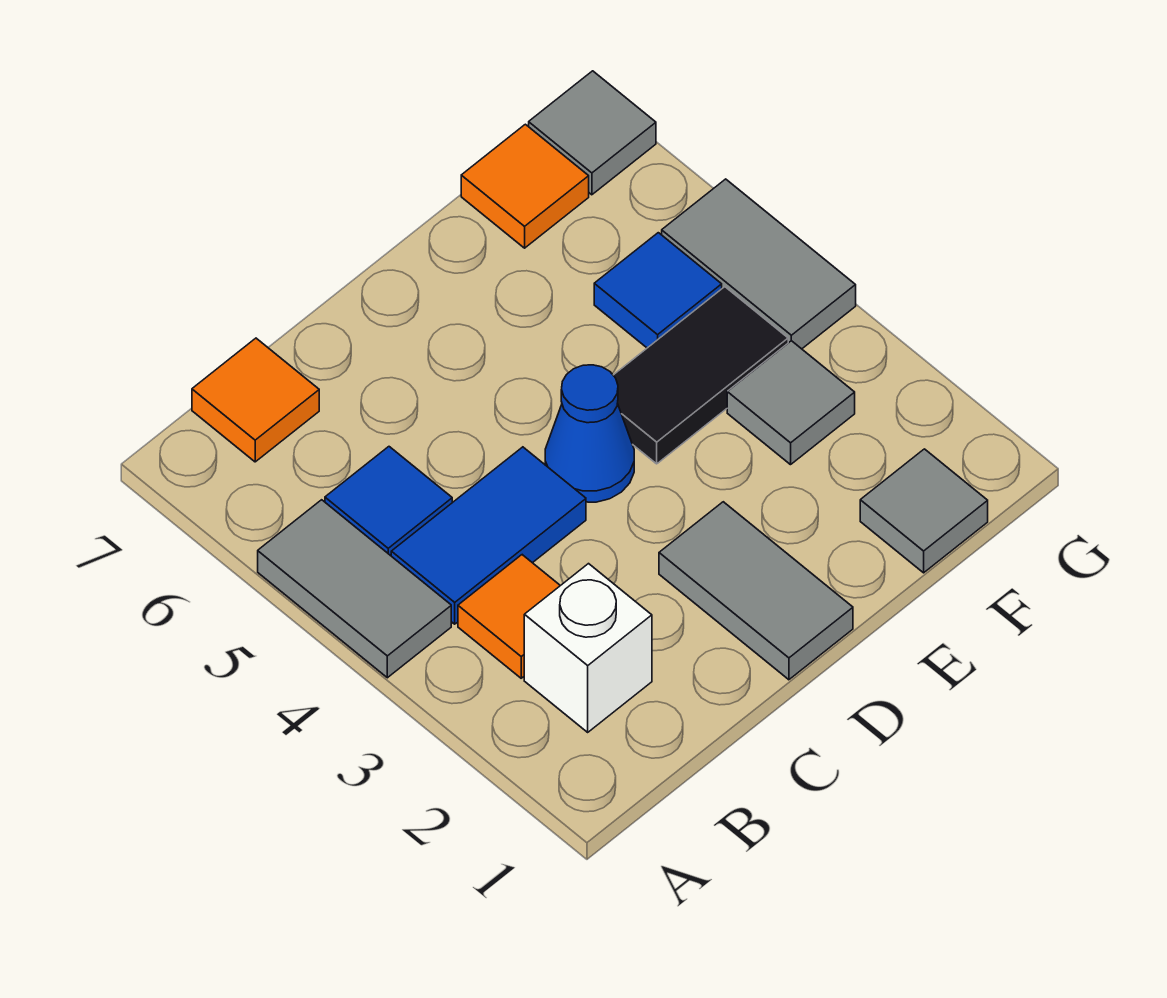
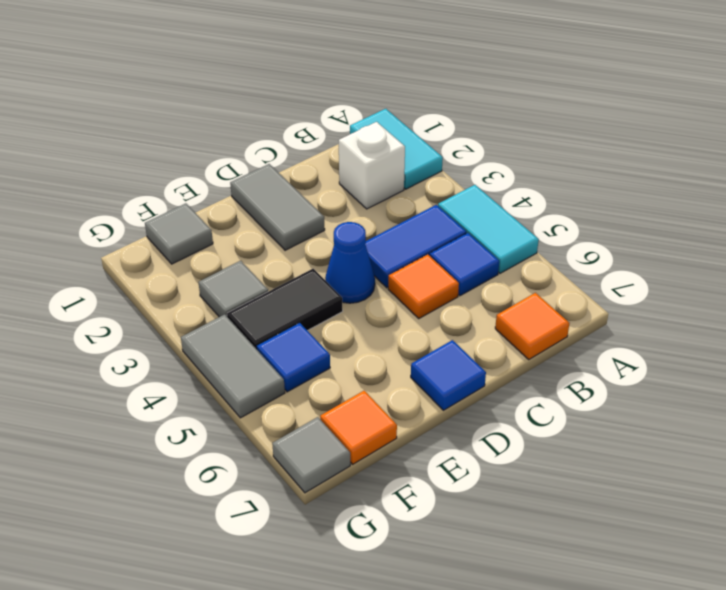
none -> cyan 1x2 tile [350,109,443,189]
grey 1x2 tile [258,500,451,678] -> cyan 1x2 tile [438,185,539,273]
orange 1x1 tile [458,555,560,678] -> orange 1x1 tile moved to [388,254,459,318]
none -> blue 1x1 tile [411,340,486,410]

